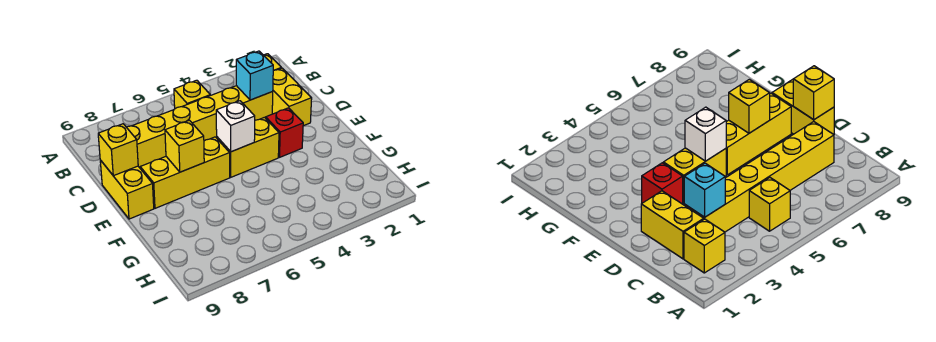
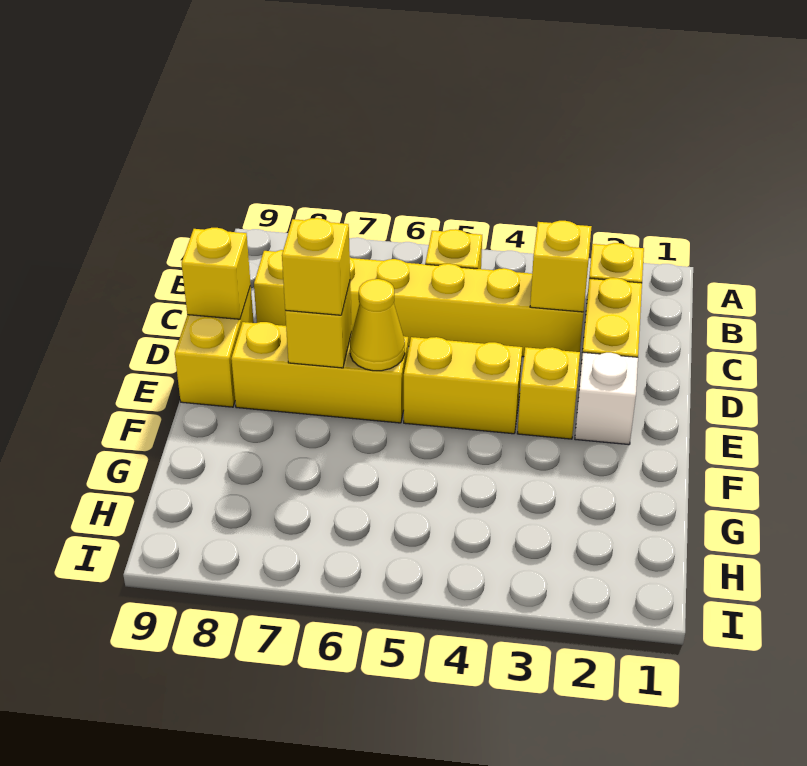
cyan 1x1 brick [236,51,273,100] -> yellow 1x1 brick [530,221,592,312]
red 1x1 brick [266,108,303,157] -> yellow 1x1 brick [517,347,580,439]
white 1x1 brick [216,101,255,152] -> white 1x1 brick moved to [575,352,638,445]
none -> yellow 1x1 cone [350,279,405,371]
none -> yellow 1x1 brick [282,218,350,315]

